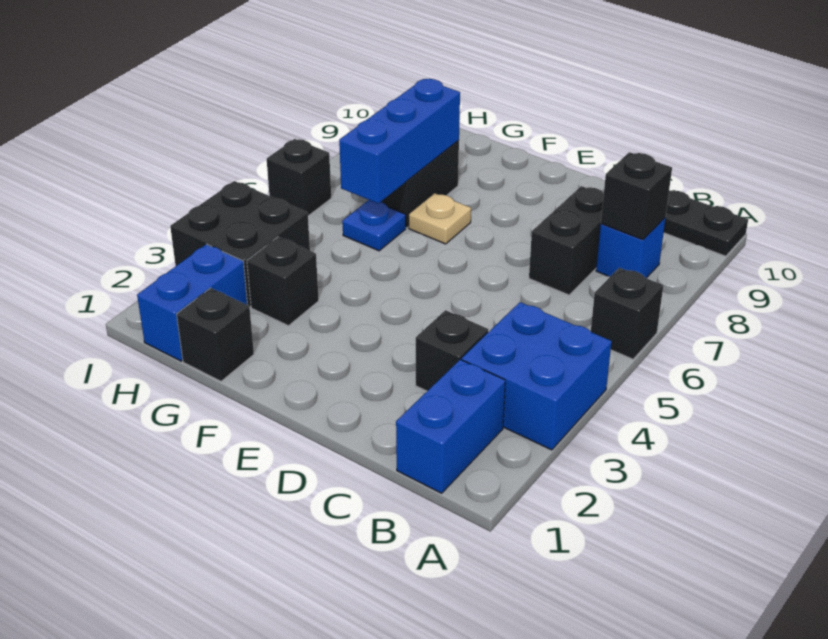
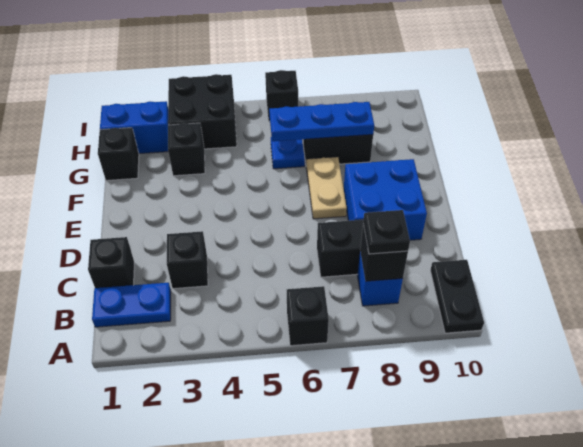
blue 2x2 brick [462,302,612,450] -> blue 2x2 brick moved to [344,159,427,240]
blue 1x2 brick [396,360,505,493] -> blue 1x2 plate [92,283,171,327]
none -> black 1x1 plate [363,210,410,254]
none -> black 1x1 brick [88,237,134,288]
tan 1x1 plate [409,193,471,244] -> tan 1x2 plate [306,157,347,219]
blue 1x3 brick [339,79,460,203] -> blue 1x3 plate [269,102,374,141]

